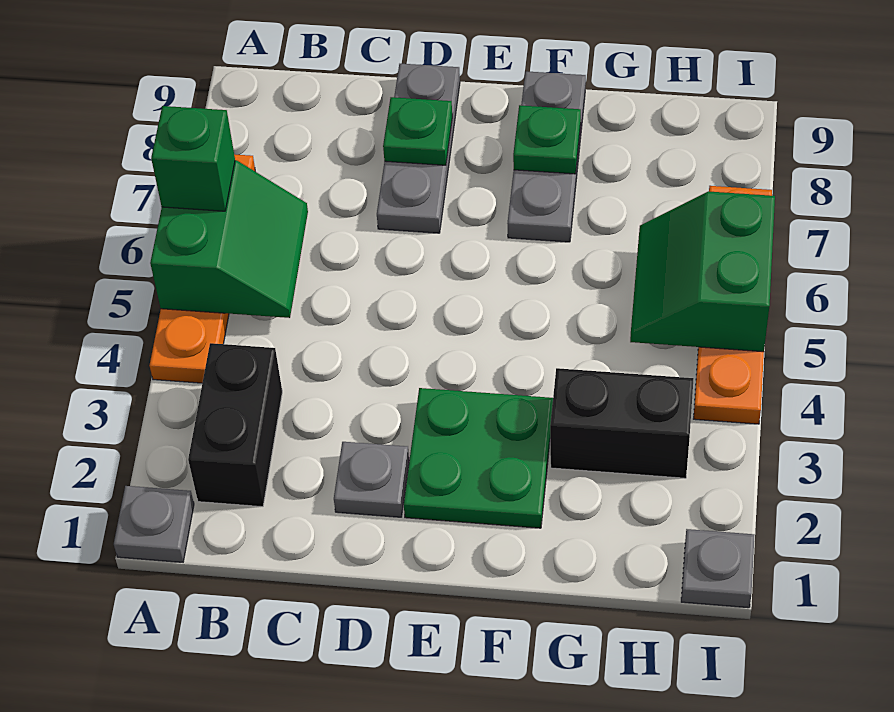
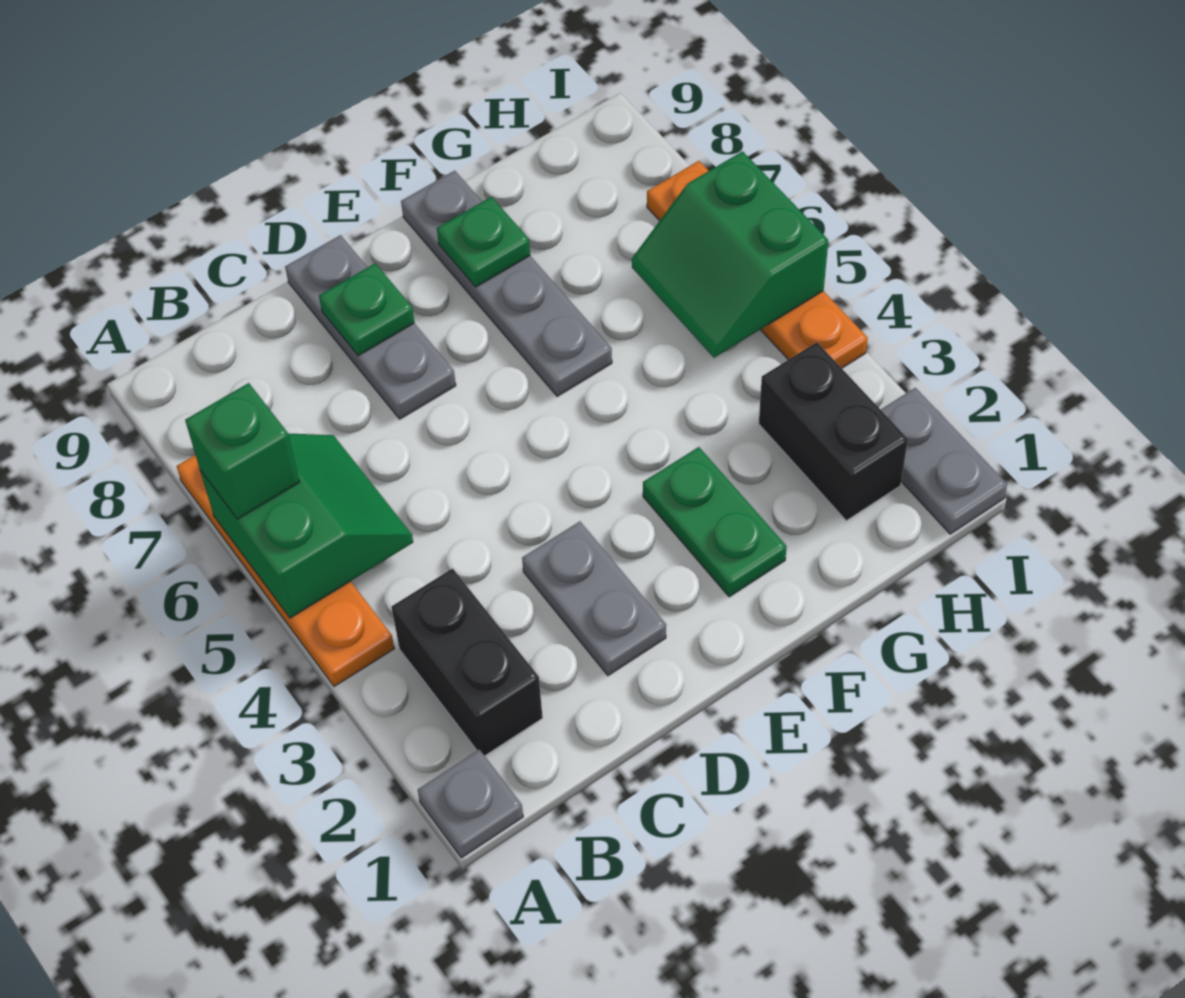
grey 1x1 plate [334,442,409,517] -> grey 1x2 plate [522,522,666,675]
green 2x2 plate [404,388,553,528] -> green 1x2 plate [643,447,787,597]
grey 1x3 plate [507,71,586,242] -> grey 1x4 plate [401,171,612,396]
black 1x2 brick [550,368,694,478] -> black 1x2 brick turned to [759,342,908,521]
grey 1x1 plate [681,529,754,608] -> grey 1x2 plate [881,388,1007,534]

